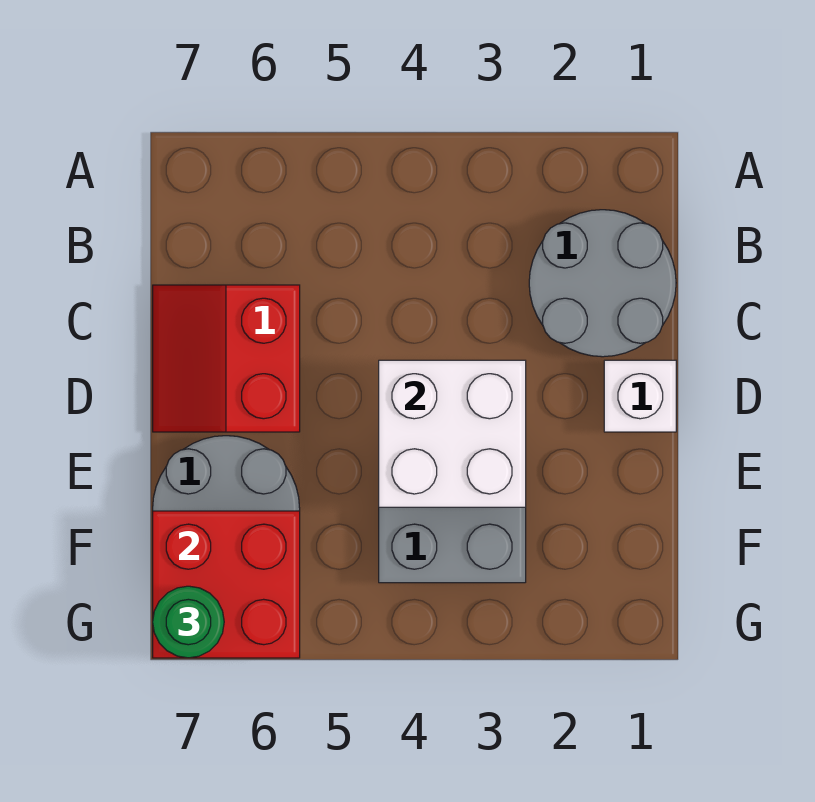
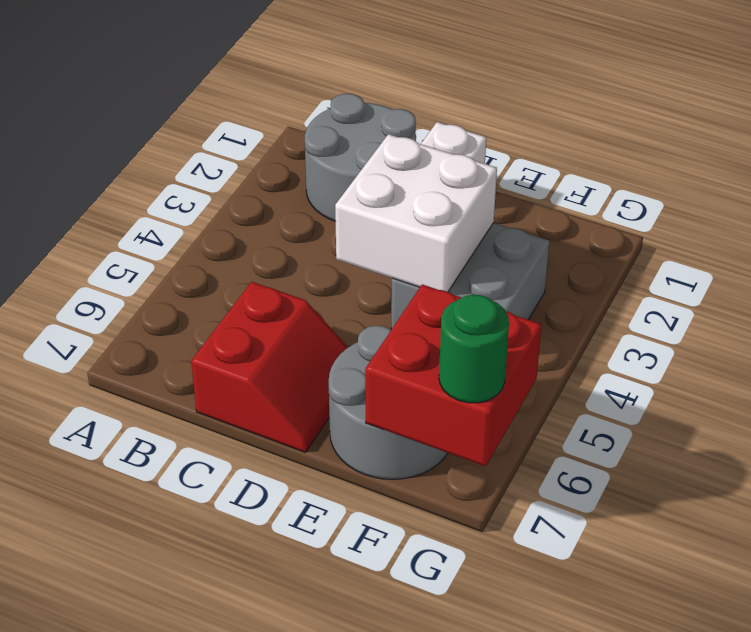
red 2x2 slope [153,285,300,432] -> red 2x2 slope turned to [191,282,348,453]

